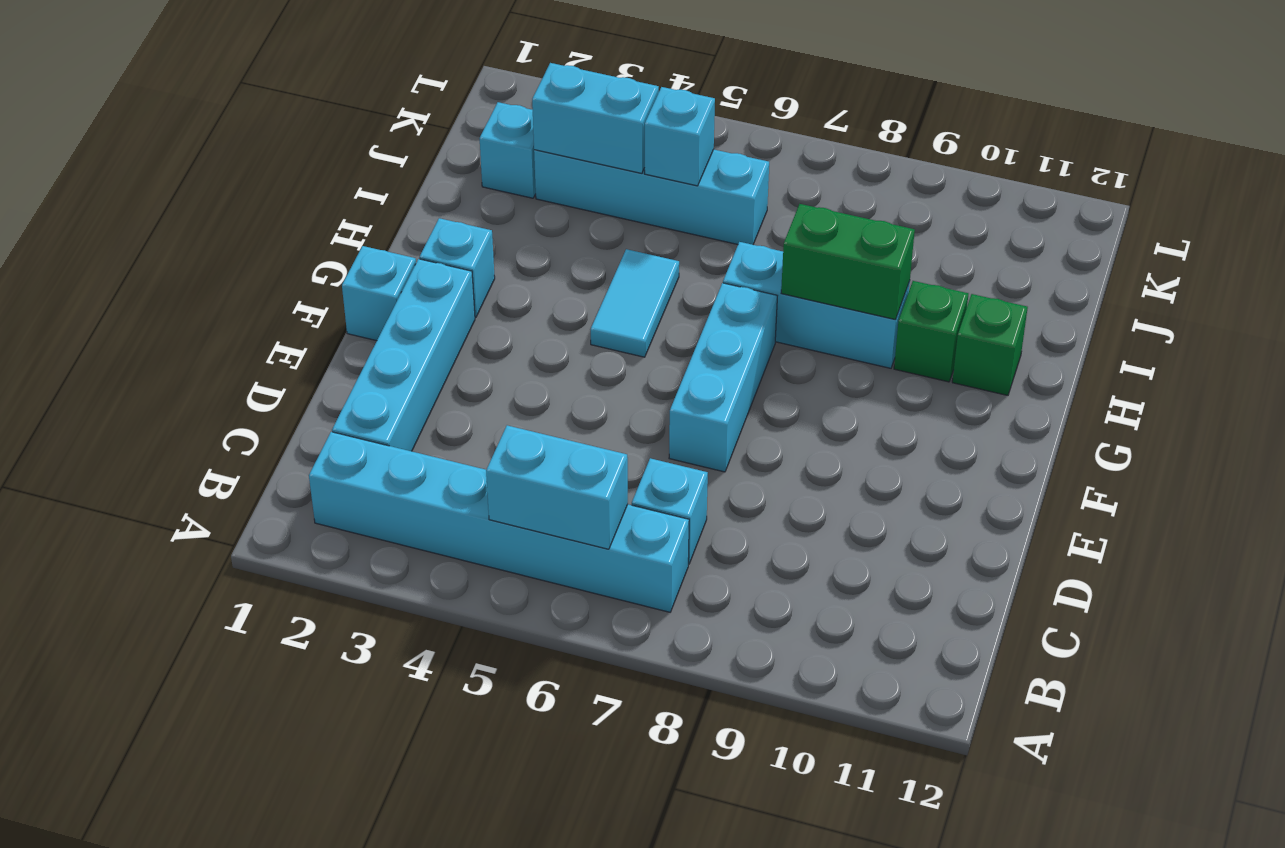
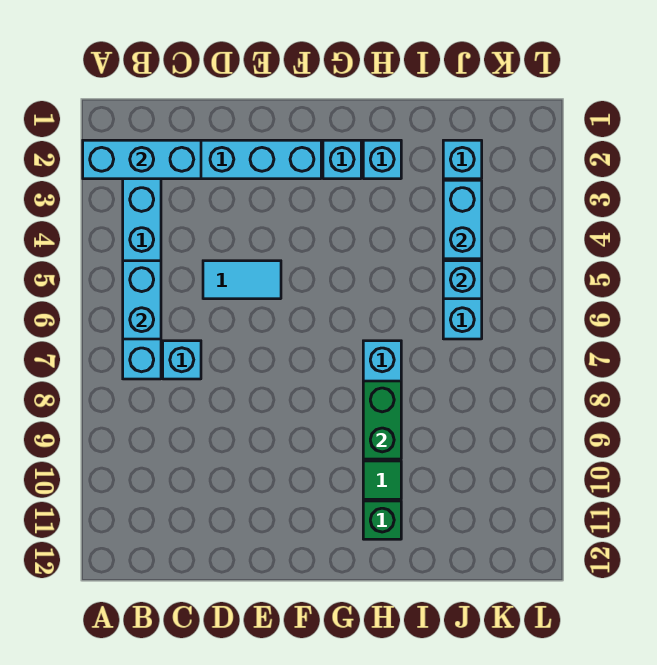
cyan 1x3 brick [669,283,777,472] -> cyan 1x3 brick moved to [83,140,201,179]
cyan 1x1 brick [342,246,416,341] -> cyan 1x1 brick moved to [363,140,401,179]
cyan 1x2 tile [590,249,679,357] -> cyan 1x2 tile moved to [203,261,281,299]
green 1x1 brick [894,281,968,382] -> green 1x1 tile [363,461,401,499]

